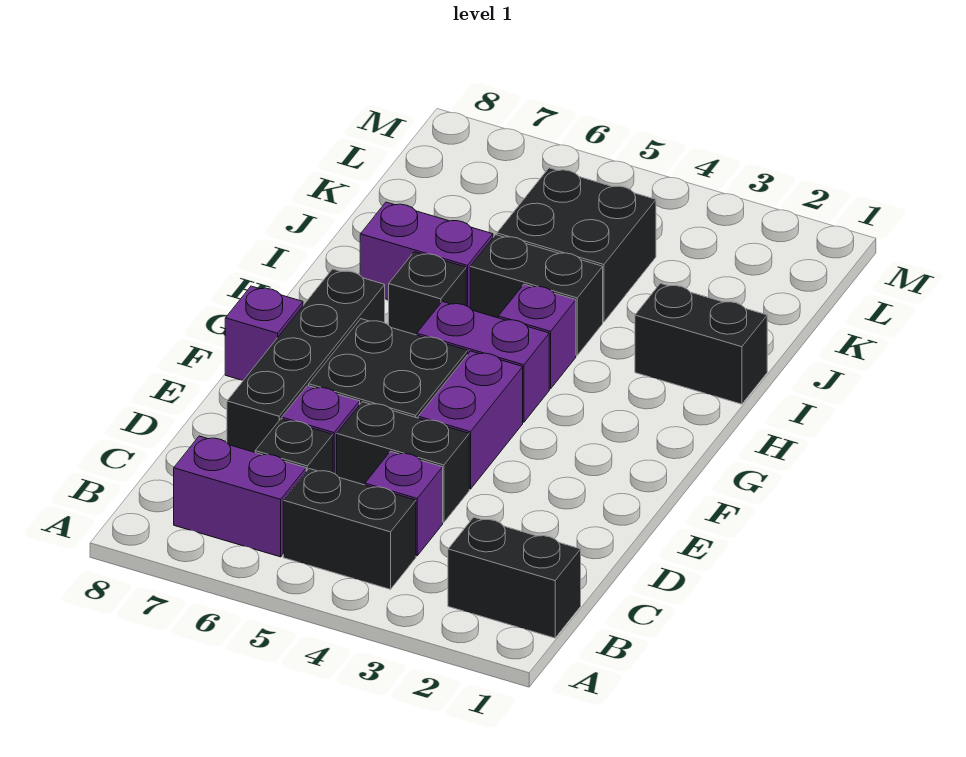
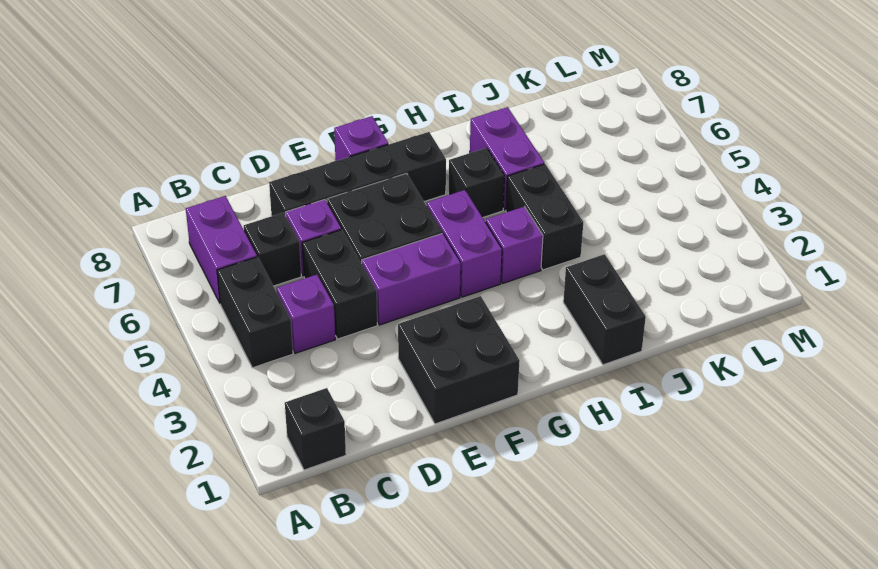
black 1x2 brick [448,517,581,638] -> black 1x1 brick [285,388,346,470]
black 2x2 brick [497,168,656,322] -> black 2x2 brick moved to [398,296,520,424]

